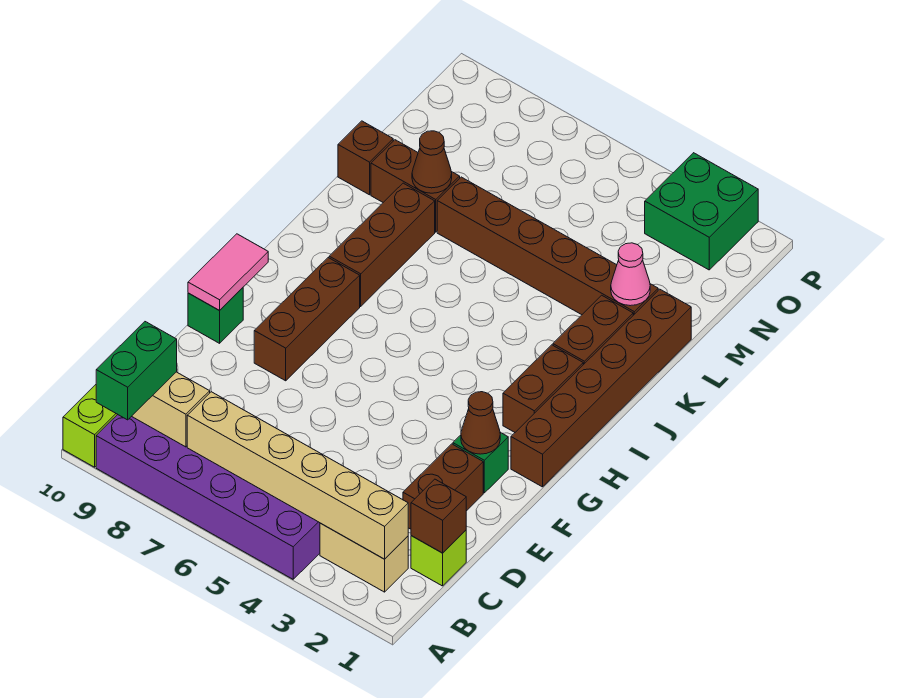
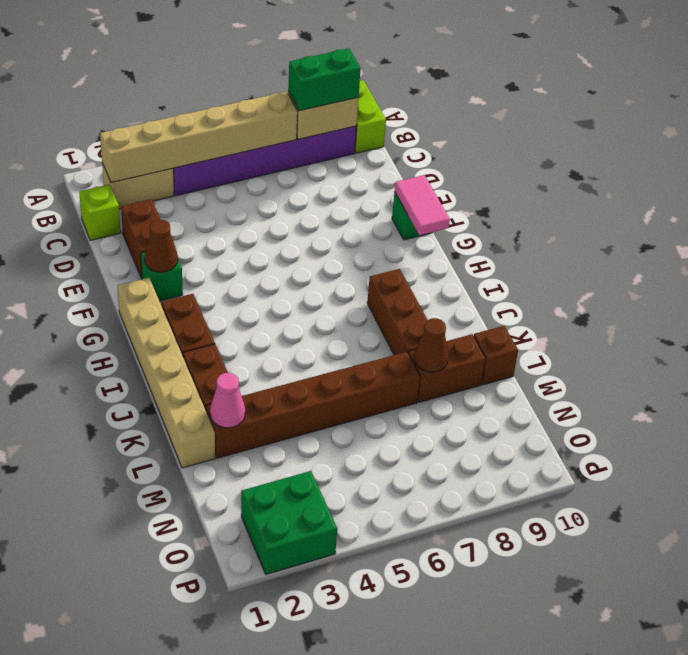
green 1x2 brick [96,322,177,420] -> green 1x2 brick turned to [288,48,361,111]
brown 1x1 brick [411,479,466,553] -> none
brown 1x3 brick [254,258,360,381] -> none
brown 1x6 brick [511,289,691,487] -> tan 1x6 brick [118,278,215,468]

